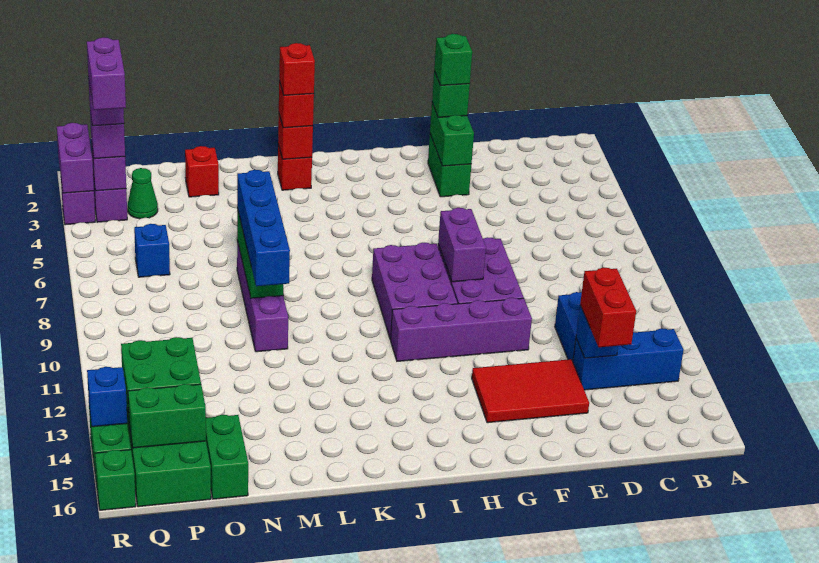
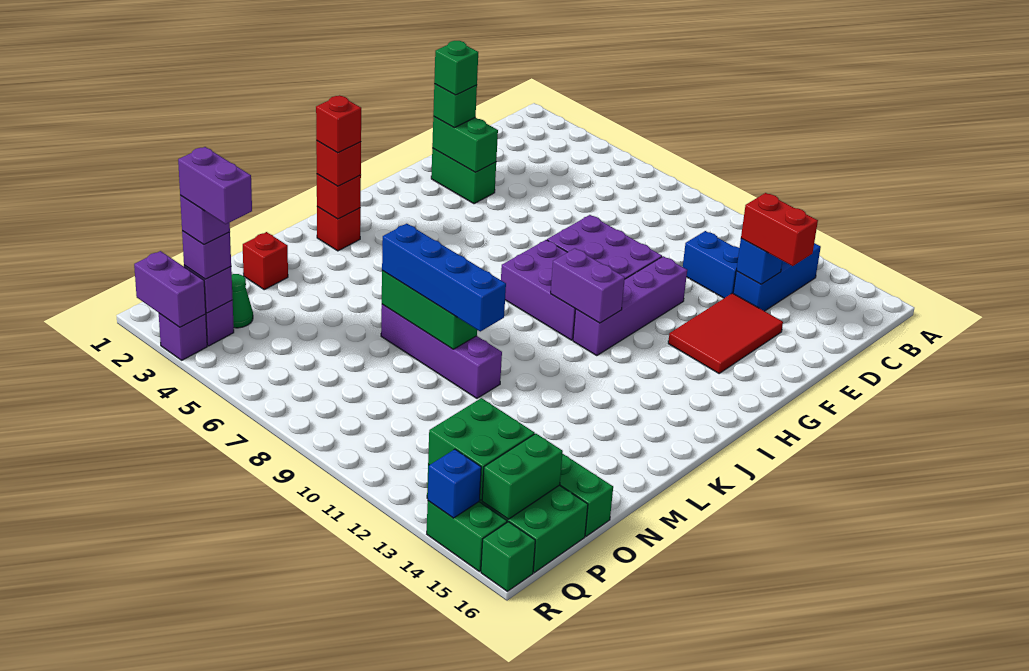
purple 1x2 brick [438,208,486,282] -> purple 1x2 brick moved to [551,248,625,323]
blue 1x1 brick [134,224,170,277] -> none

